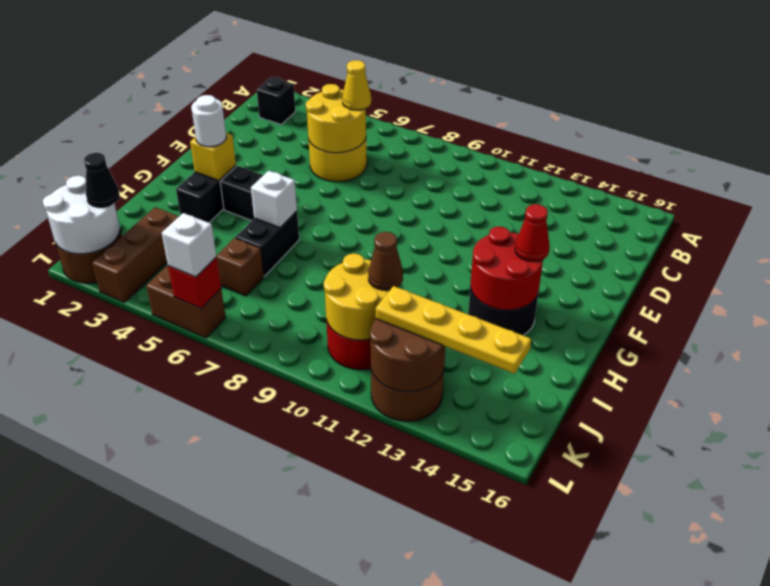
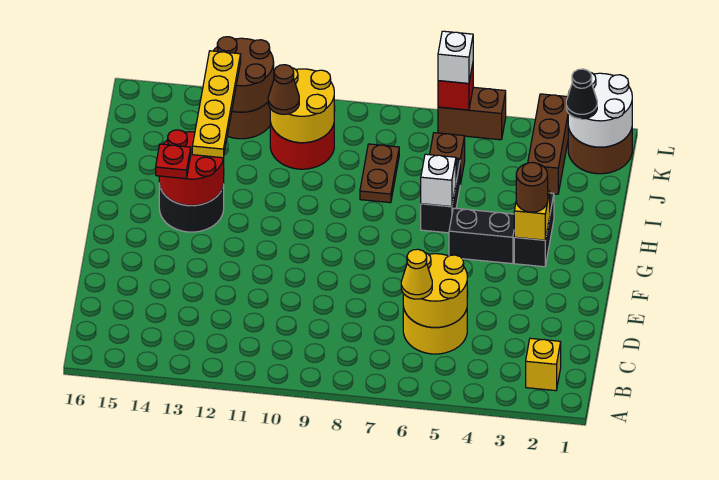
black 1x1 brick [257,77,296,125] -> yellow 1x1 brick [526,338,561,391]
white 1x1 round brick [191,95,226,147] -> brown 1x1 round brick [516,163,548,212]
red 1x1 cone [515,204,550,261] -> red 1x1 plate [156,144,191,179]
none -> brown 1x2 plate [360,144,399,203]
yellow 1x4 plate [376,286,531,374] -> yellow 1x4 plate turned to [192,51,241,158]

